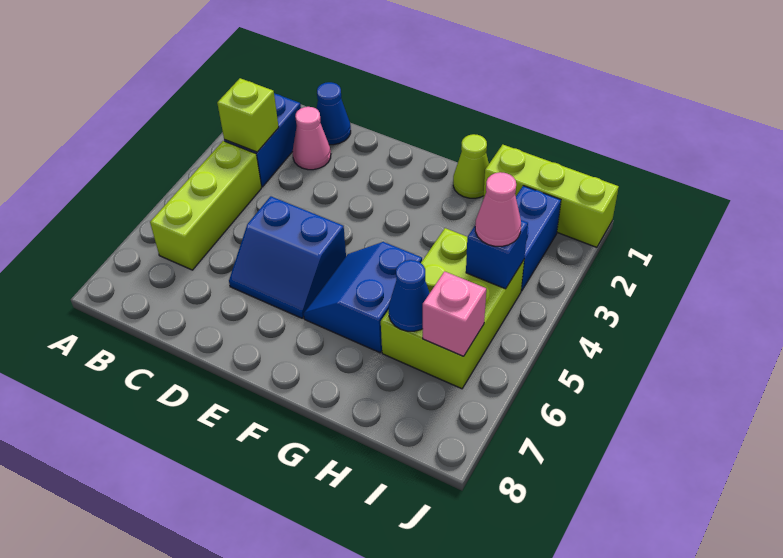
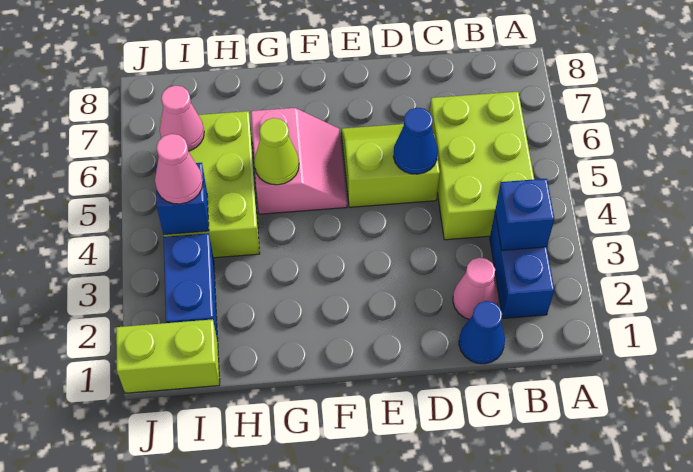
lime 1x1 brick [217,78,279,152] -> blue 1x1 brick [495,179,555,250]
lime 1x3 brick [150,141,262,270] -> lime 2x3 brick [430,92,534,240]
blue 2x2 slope [229,196,346,318] -> lime 2x2 slope [341,124,440,207]
blue 2x2 slope [304,242,422,353] -> pink 2x2 slope [251,108,347,214]
lime 1x1 cone [453,134,489,198] -> lime 1x1 cone moved to [254,118,299,185]
lime 1x3 brick [483,145,619,247] -> lime 1x2 brick [116,319,220,393]
blue 1x1 cone [389,260,430,331] -> blue 1x1 cone moved to [393,108,438,174]
pink 1x1 brick [423,271,486,356] -> pink 1x1 cone [160,86,204,151]

